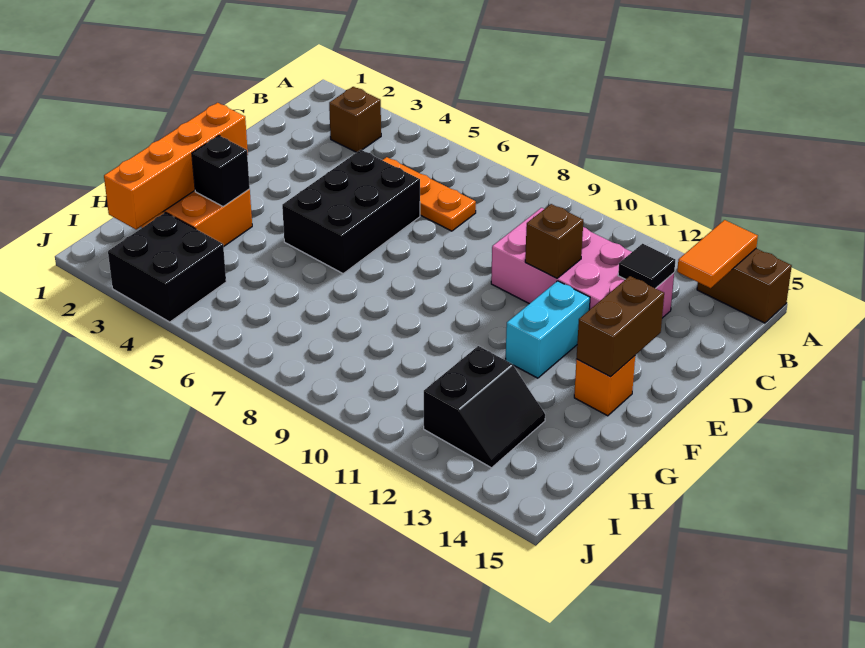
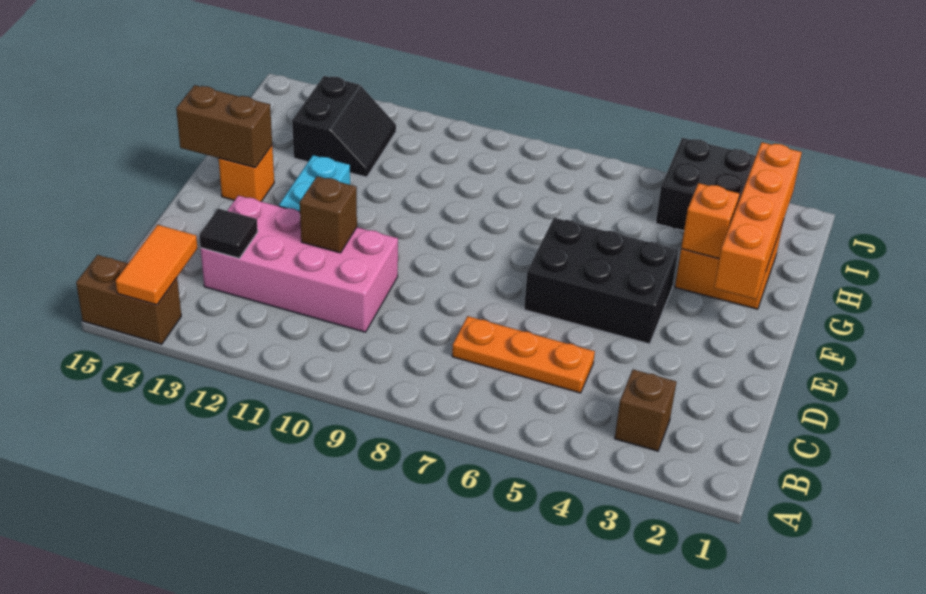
black 2x3 brick [282,150,420,273] -> black 2x3 brick turned to [524,218,678,344]
brown 1x2 brick [576,276,664,377] -> brown 1x2 brick turned to [176,85,272,168]
black 1x1 brick [192,136,250,207] -> orange 1x1 brick [681,183,739,258]
black 2x2 slope [424,346,545,468] -> black 2x2 slope turned to [292,76,396,177]

